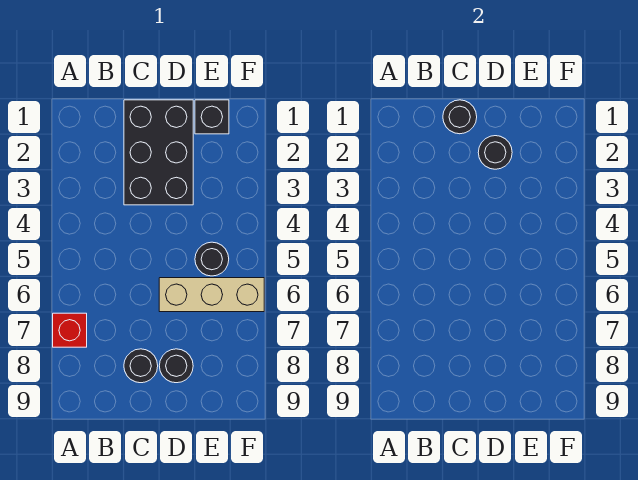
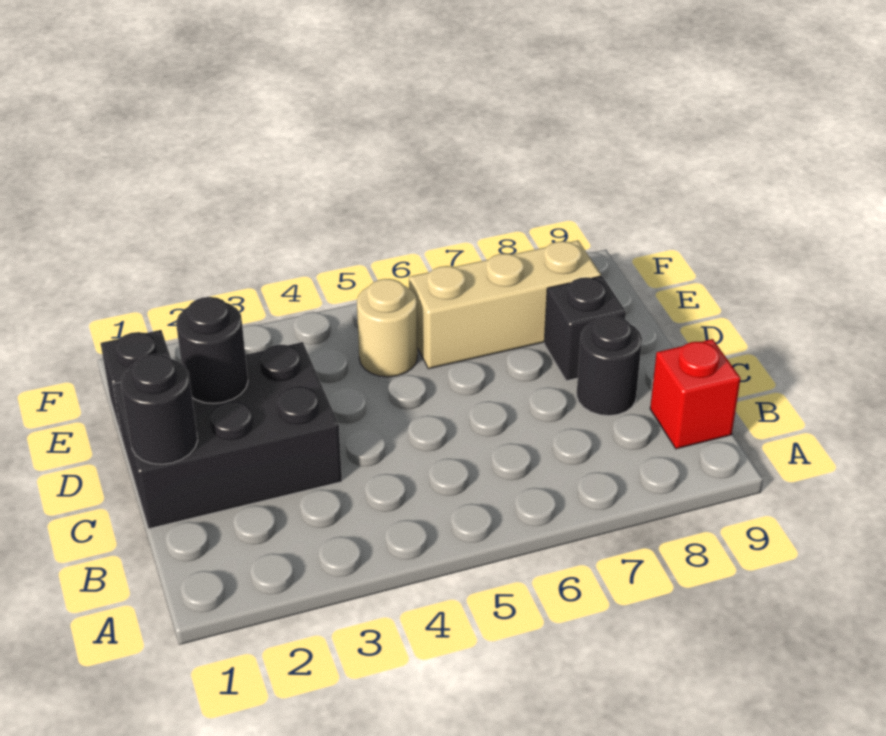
red 1x1 brick [53,313,87,347] -> red 1x1 brick moved to [650,339,741,449]
tan 1x3 brick [159,278,264,312] -> tan 1x3 brick turned to [409,241,601,369]
black 1x1 round brick [159,349,193,383] -> black 1x1 brick [544,276,626,381]
black 1x1 round brick [195,242,229,276] -> tan 1x1 round brick [357,279,418,377]

